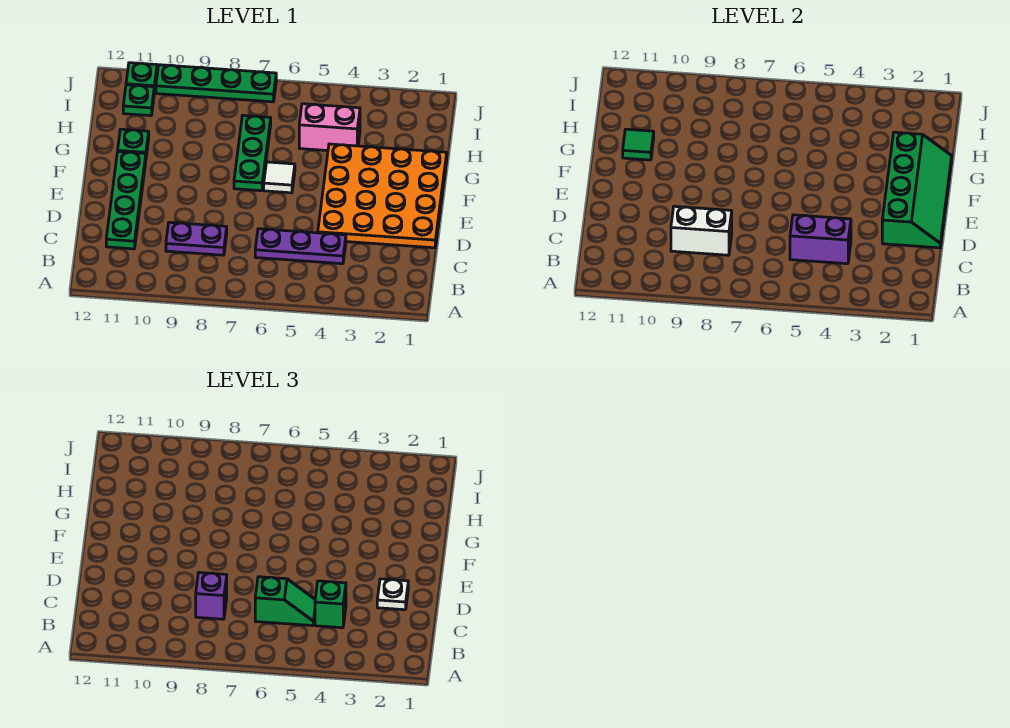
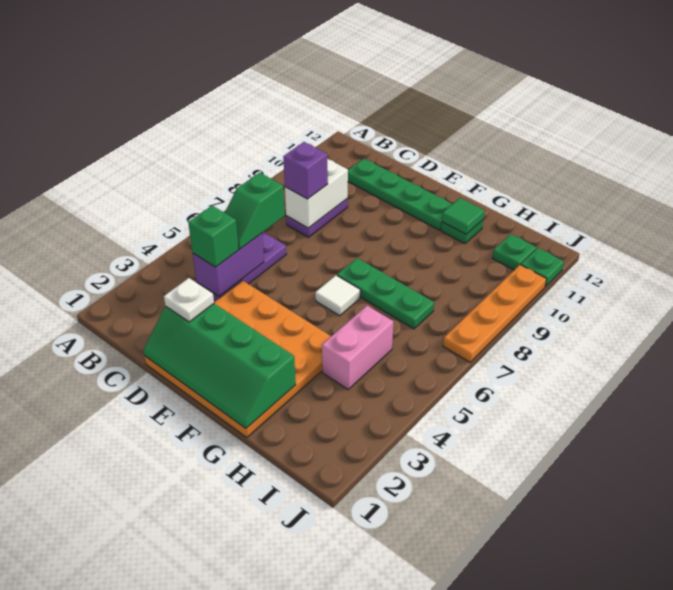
green 1x4 plate [156,65,276,102] -> orange 1x4 plate [443,265,547,362]

